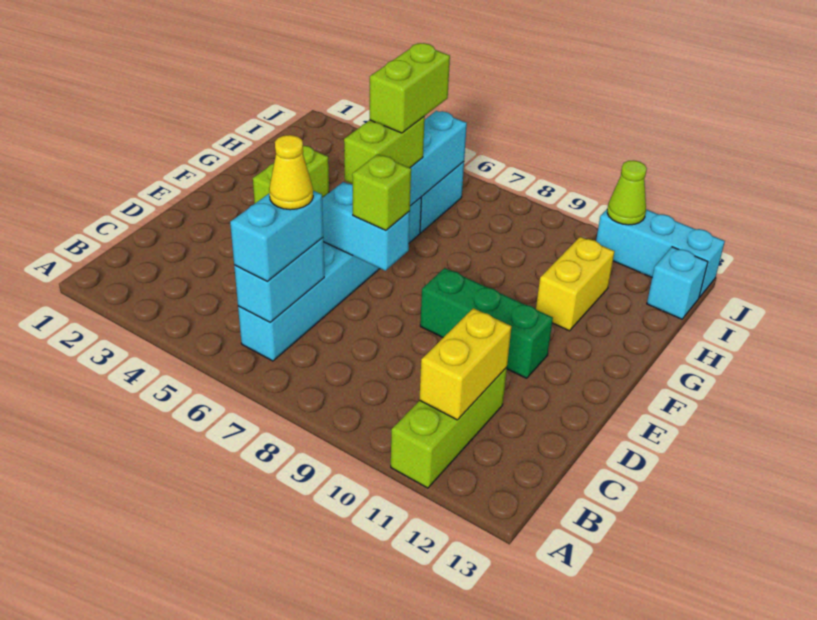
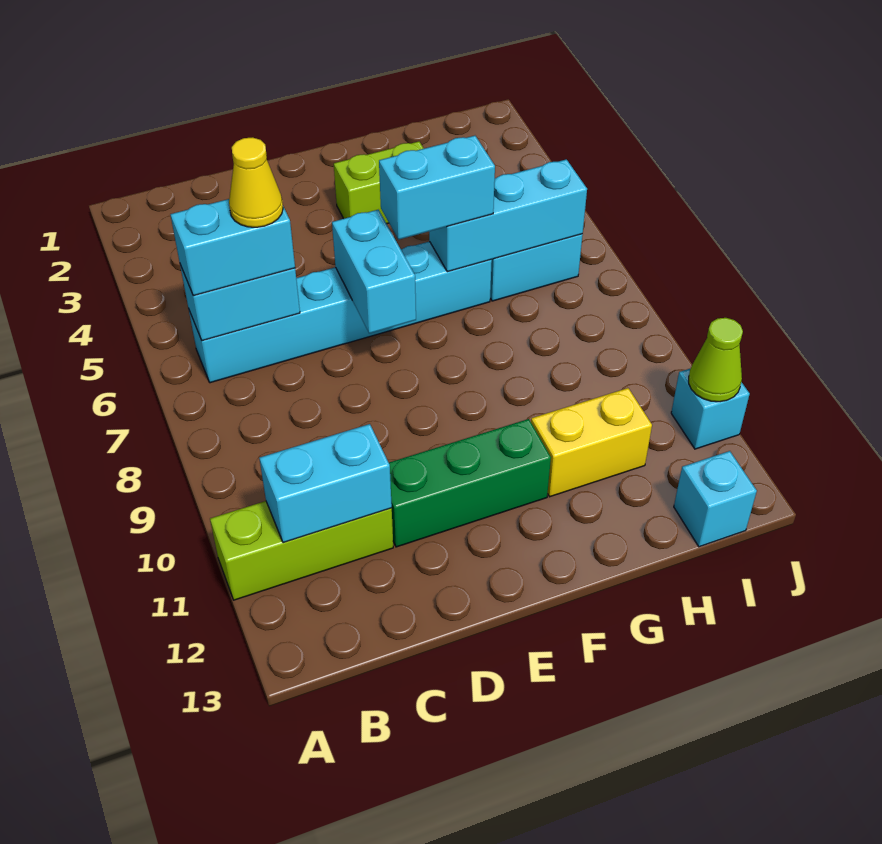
yellow 1x2 brick [419,308,511,420] -> cyan 1x2 brick [259,424,392,543]
lime 1x1 brick [352,154,411,231] -> none
green 1x3 brick [420,268,553,378] -> green 1x3 brick turned to [389,419,551,547]
lime 1x2 brick [344,117,425,184] -> cyan 1x2 brick [379,136,495,240]
lime 1x2 brick [370,43,450,133] -> none
cyan 1x3 brick [596,209,725,298] -> cyan 1x1 brick [671,369,750,449]

